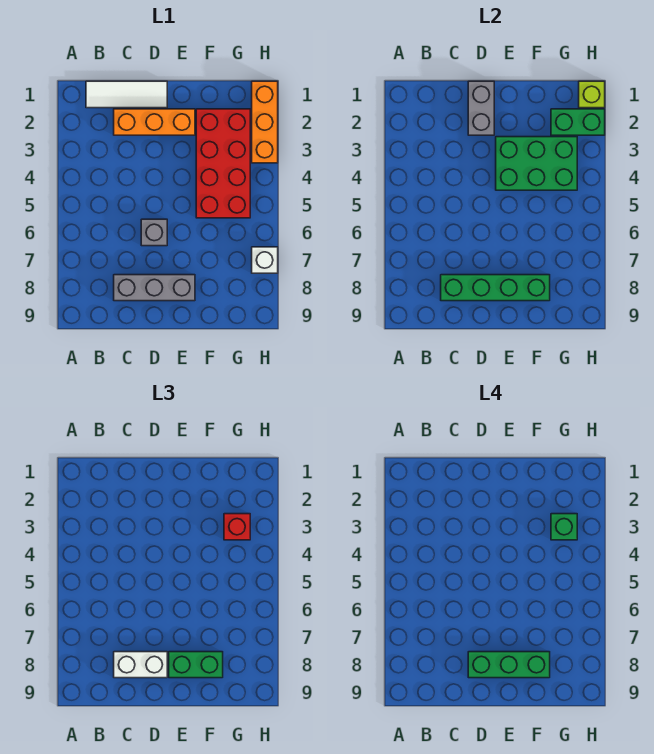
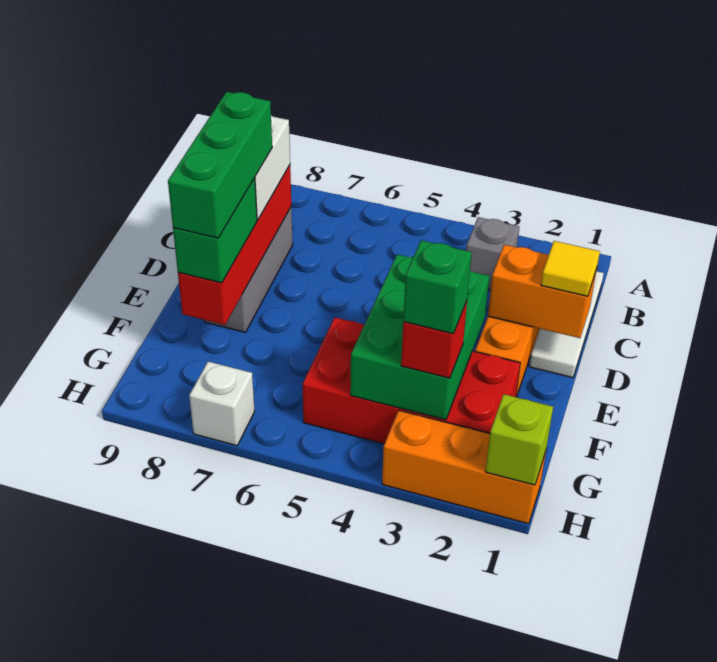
green 1x4 brick [441,275,550,301] -> red 1x4 brick [178,165,291,325]
grey 1x2 brick [468,81,494,135] -> orange 1x2 brick [488,245,597,338]
none -> yellow 1x1 tile [541,241,600,297]
grey 1x1 brick [141,219,167,246] -> grey 1x1 brick moved to [466,217,519,290]
green 1x2 brick [551,109,605,135] -> none

